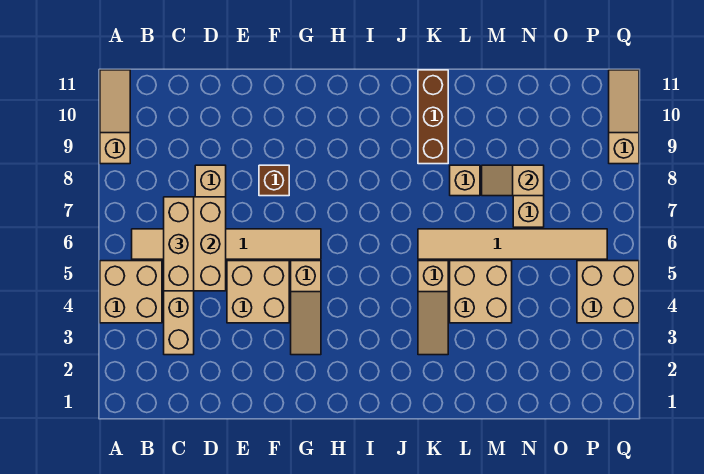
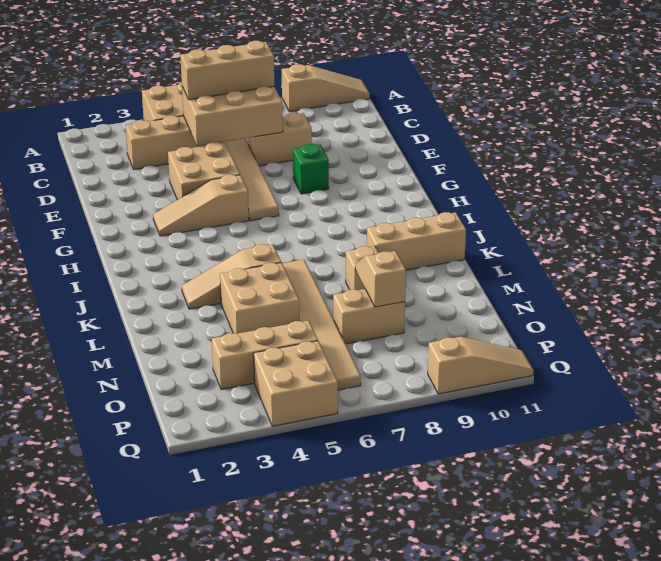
brown 1x1 brick [259,165,289,196] -> green 1x1 brick [293,144,329,194]
brown 1x3 brick [418,70,448,164] -> tan 1x3 brick [367,212,466,270]
none -> tan 1x3 brick [212,321,318,390]

